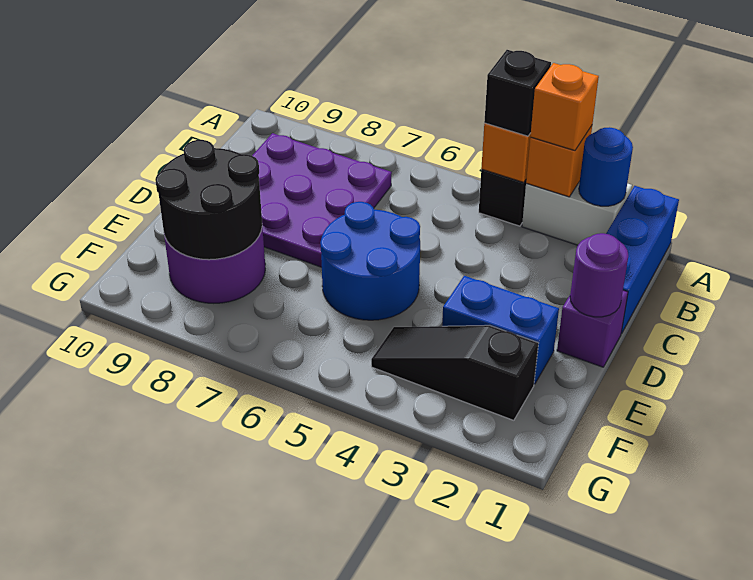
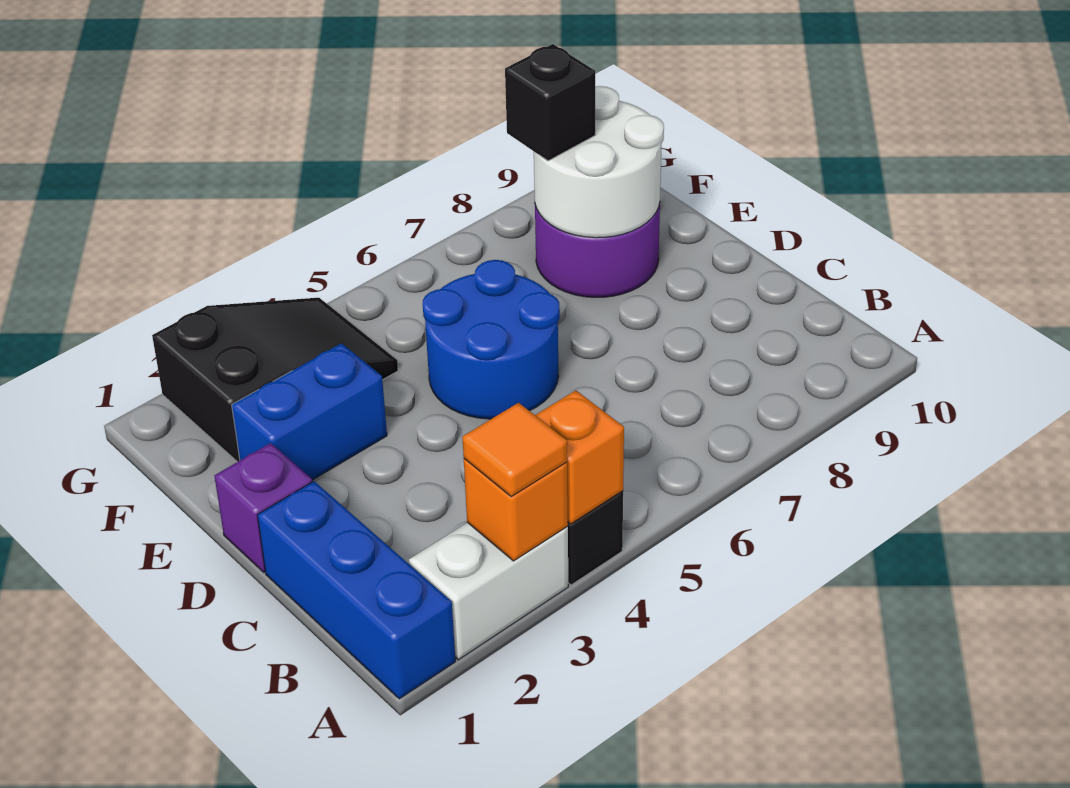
blue 1x1 round brick [579,127,633,206] -> none
orange 1x1 brick [530,63,599,151] -> orange 1x1 tile [463,403,567,496]
black 1x1 brick [484,50,551,136] -> black 1x1 brick moved to [505,44,595,161]
purple 3x3 plate [252,133,392,267] -> none
purple 1x1 round brick [570,233,628,317] -> none
black 2x2 round brick [155,140,262,260] -> white 2x2 round brick [534,86,664,238]
black 1x3 slope [371,325,539,420] -> black 2x3 slope [152,298,398,462]

